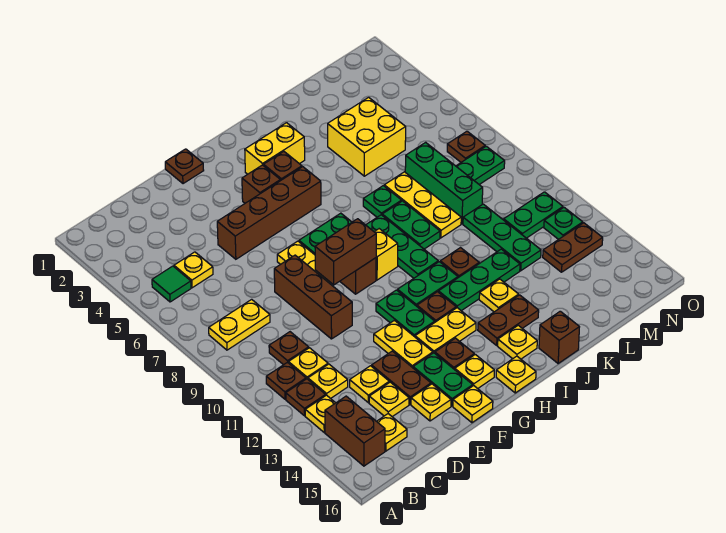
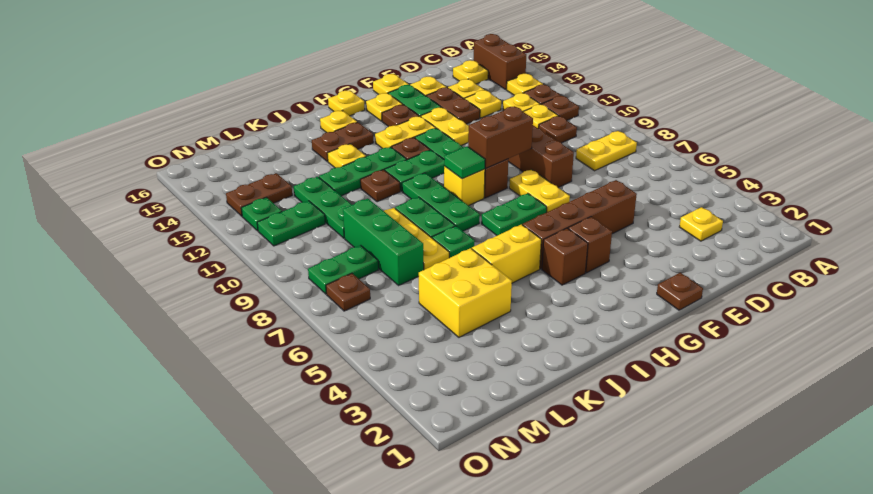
green 1x1 tile [152,266,191,302] -> green 1x1 tile moved to [444,146,485,179]
yellow 1x1 plate [174,252,213,288] -> yellow 1x1 plate moved to [679,207,723,241]
yellow 1x2 brick [245,123,305,174] -> yellow 1x2 brick moved to [472,224,541,283]
brown 1x1 brick [539,311,579,363] -> none

